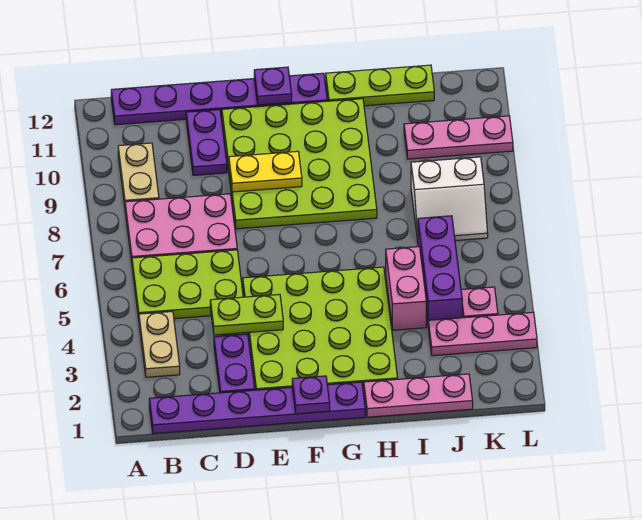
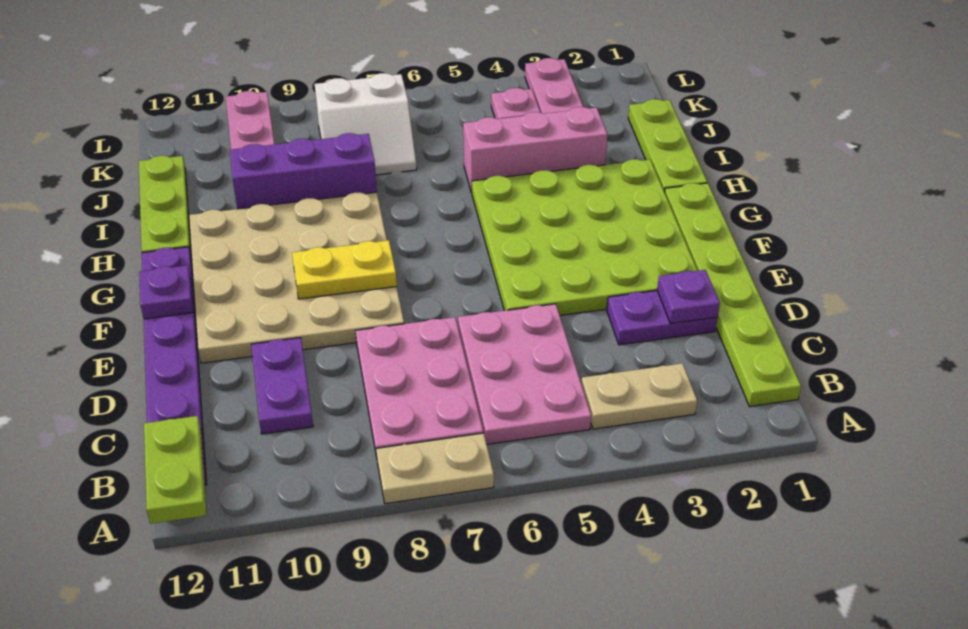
purple 1x6 plate [149,382,365,434] -> lime 1x6 plate [665,183,801,407]
lime 2x3 plate [132,250,243,319] -> pink 2x3 plate [458,304,591,444]
tan 1x2 plate [118,143,159,206] -> tan 1x2 plate moved to [376,433,494,504]
lime 1x2 plate [210,294,283,335] -> lime 1x2 plate moved to [144,416,206,524]
purple 1x2 plate [186,110,227,175] -> purple 1x2 plate turned to [251,338,313,434]
lime 4x4 plate [222,99,377,229] -> tan 4x4 plate [189,192,404,363]
yellow 1x2 plate [229,151,302,192] -> yellow 1x2 plate turned to [292,240,397,299]
purple 1x1 plate [292,376,330,414] -> purple 1x1 plate moved to [657,270,720,324]
pink 1x3 plate [364,374,473,417] -> lime 1x3 plate [628,99,707,192]
pink 1x2 brick [386,247,426,330] -> pink 1x3 brick [463,107,607,193]
purple 1x3 brick [418,216,462,322] -> purple 1x3 brick moved to [230,133,377,209]
white 2x2 slope [411,157,488,241] -> white 2x2 slope turned to [315,73,417,175]

